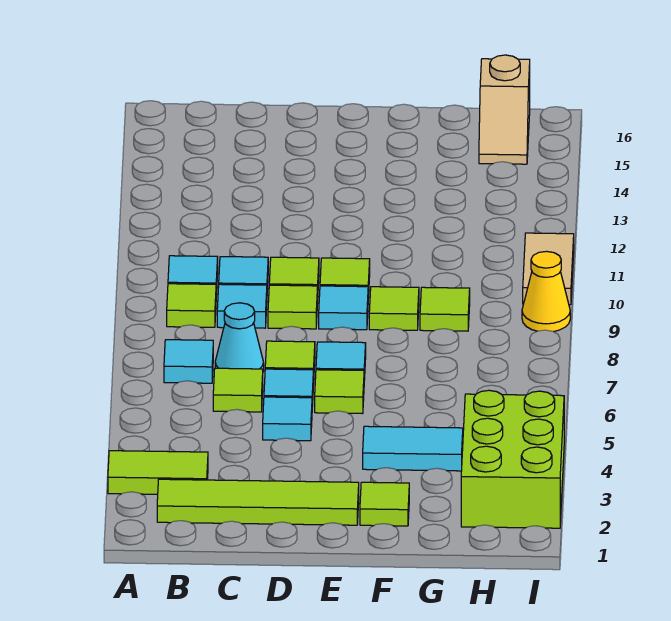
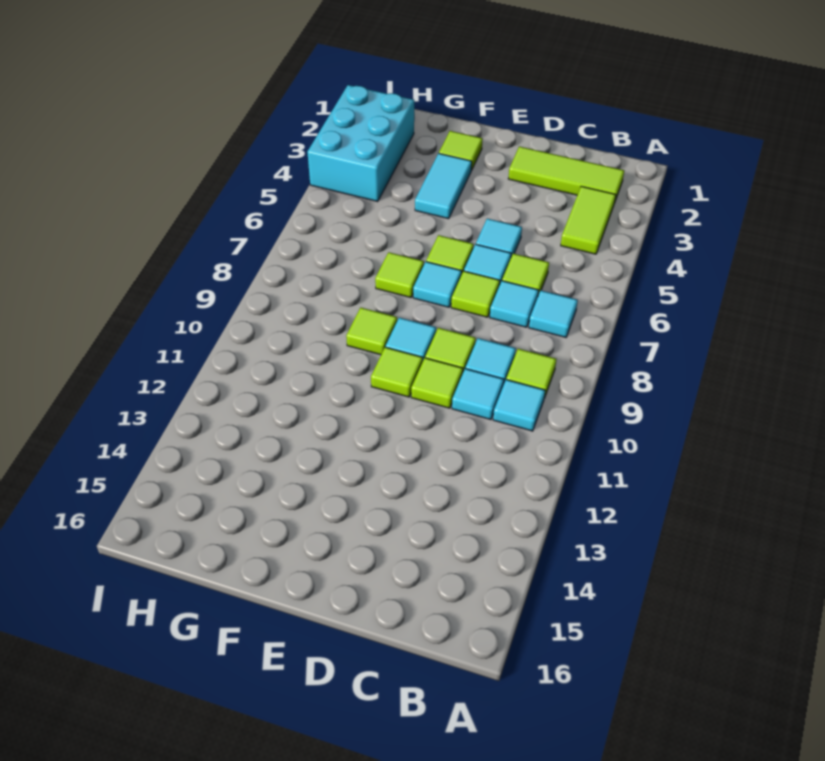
lime 1x2 tile [108,451,208,494] -> lime 1x2 tile turned to [561,186,616,254]
lime 1x4 tile [157,479,359,525] -> lime 1x3 tile [508,146,624,201]
cyan 1x1 cone [215,303,264,371] -> cyan 1x1 tile [490,281,539,327]
cyan 1x2 tile [363,426,463,471] -> cyan 1x2 tile turned to [415,153,472,219]
lime 1x1 tile [420,287,470,331] -> lime 1x1 tile moved to [375,252,424,298]
lime 2x3 brick [461,390,564,528] -> cyan 2x3 brick [307,85,414,202]
tan 1x2 slope [479,55,530,164] -> none
yellow 1x1 cone [522,251,570,332] -> none
tan 1x2 tile [523,233,574,305] -> none

